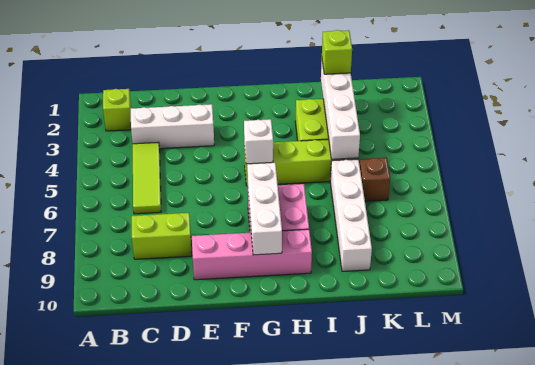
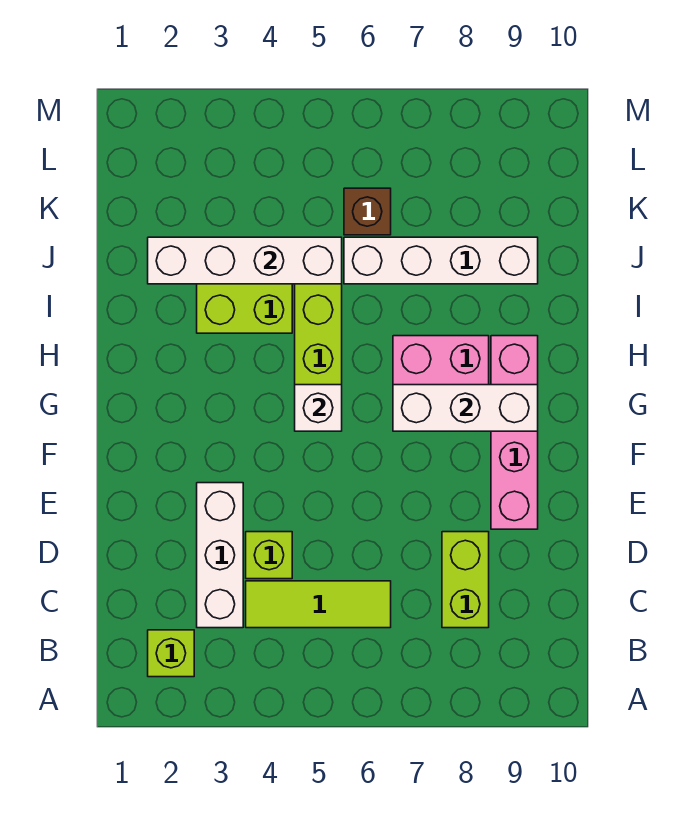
lime 1x1 brick [322,30,352,74] -> lime 1x1 brick moved to [246,532,292,579]

